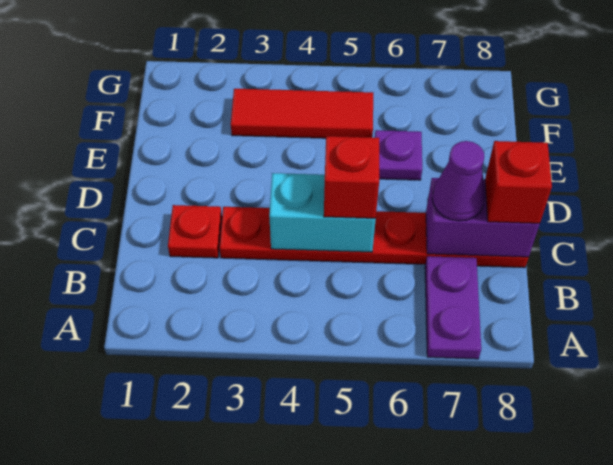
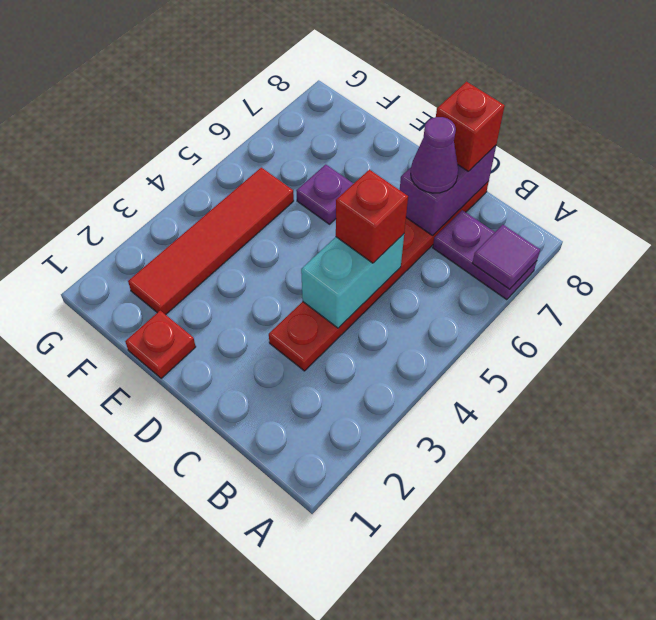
none -> purple 1x1 tile [472,225,540,289]
red 1x1 plate [168,205,222,258] -> red 1x1 plate moved to [125,311,196,379]
red 1x3 tile [231,89,373,138] -> red 1x4 tile [128,167,294,315]

